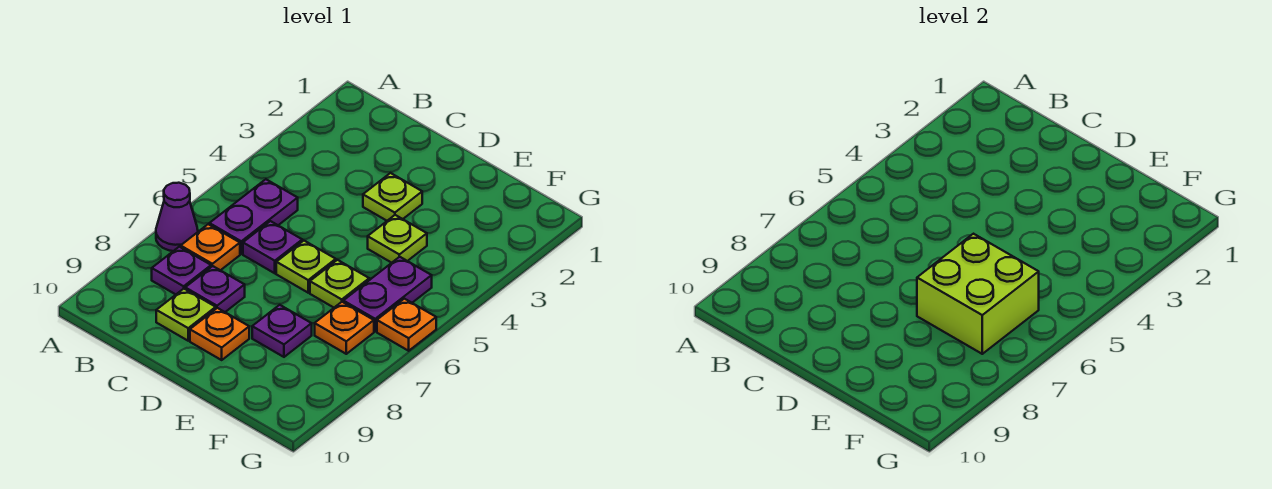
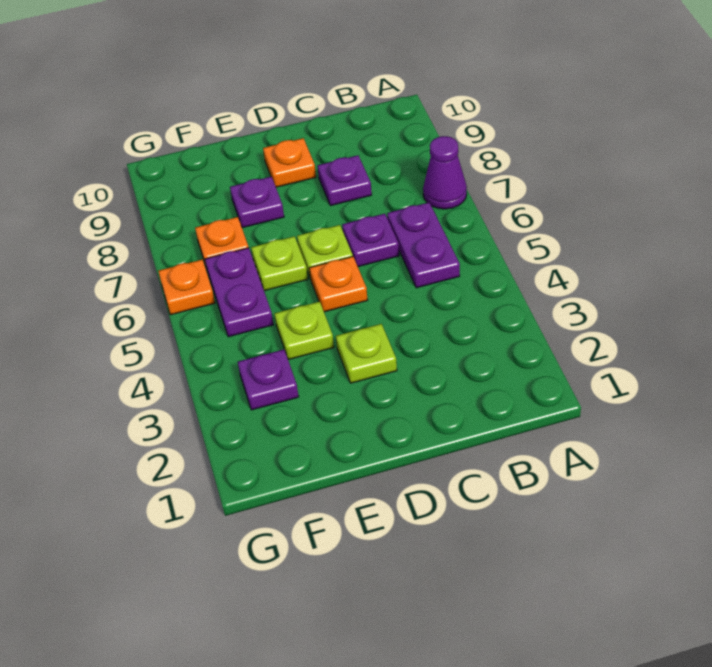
orange 1x1 plate [181,224,240,270] -> orange 1x1 plate moved to [309,256,368,312]
purple 1x1 plate [152,247,211,294] -> purple 1x1 plate moved to [238,349,299,410]
lime 1x1 plate [156,289,216,341] -> none
lime 2x2 brick [917,234,1039,354] -> none

